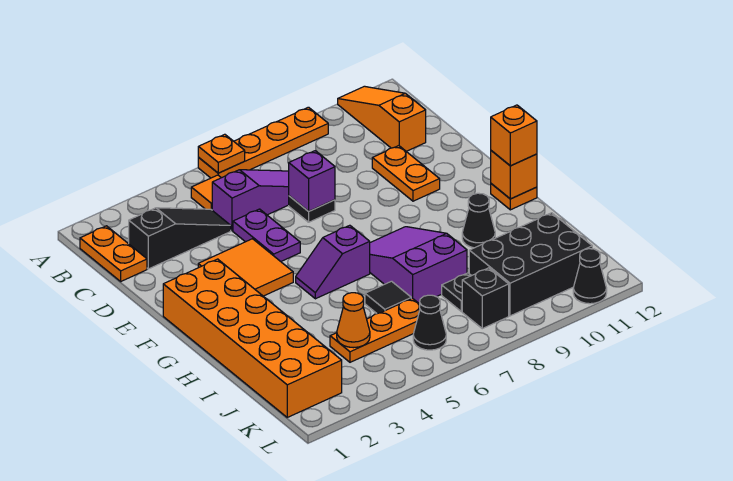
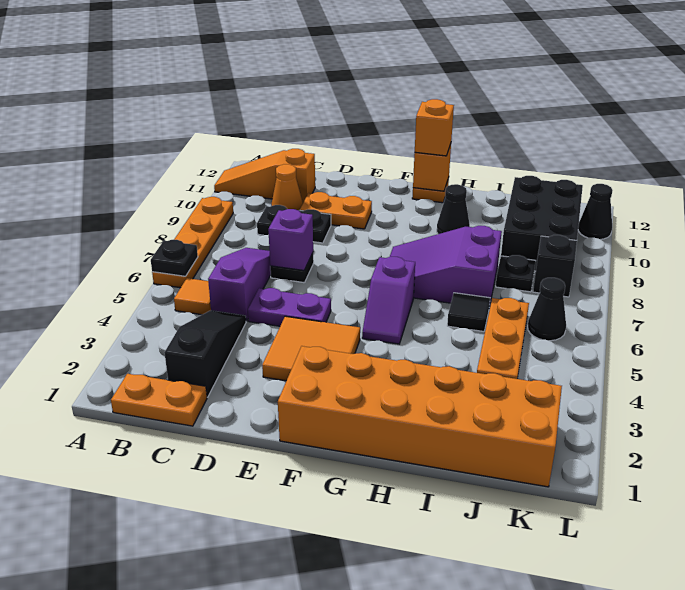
orange 1x1 plate [198,134,245,173] -> black 1x1 plate [151,240,198,276]
none -> black 1x2 plate [257,205,331,243]
orange 1x1 cone [337,293,370,348] -> orange 1x1 cone moved to [271,164,303,210]

